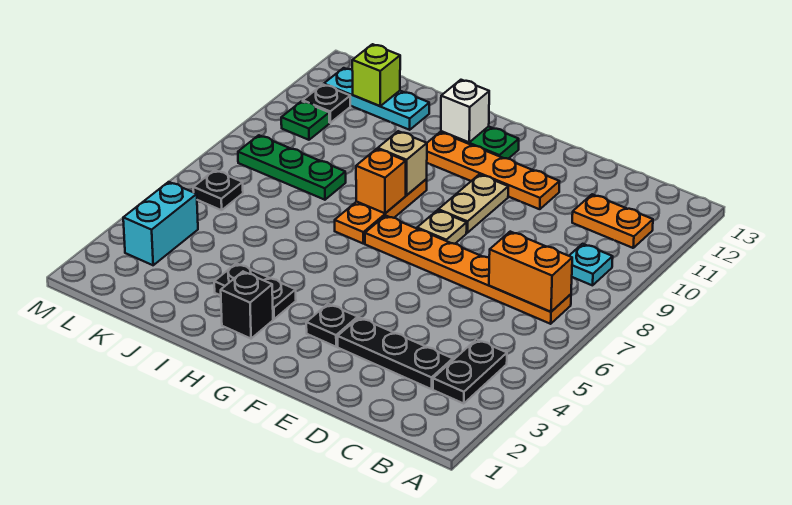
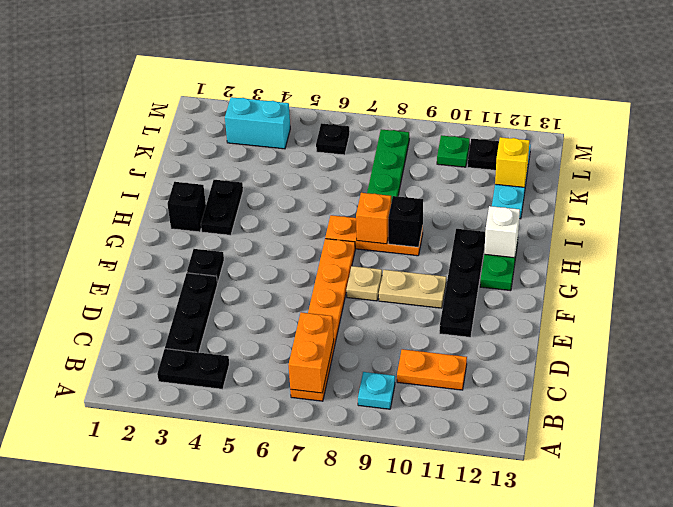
orange 1x2 plate [572,194,653,248] -> orange 1x2 plate turned to [397,349,467,390]
orange 1x4 plate [427,132,560,209] -> black 1x4 plate [439,229,485,337]
tan 1x1 brick [378,131,427,195] -> black 1x1 brick [388,196,423,247]
lime 1x1 brick [352,44,400,106] -> yellow 1x1 brick [495,137,529,187]

